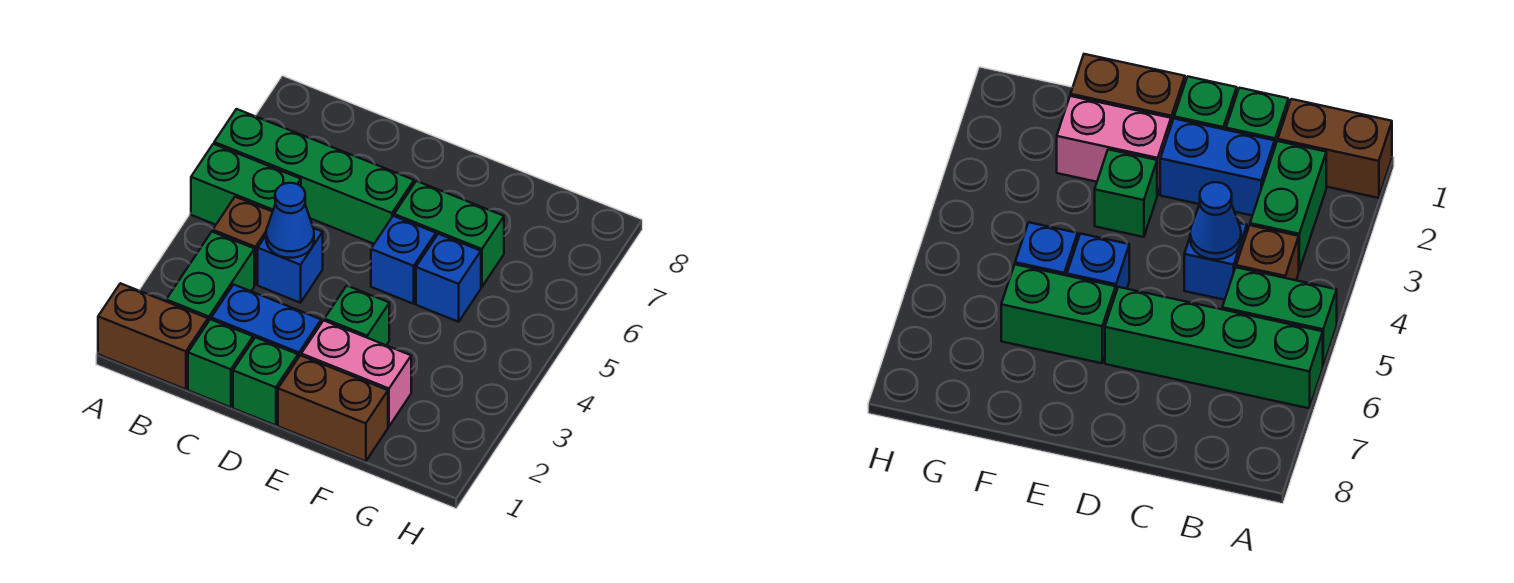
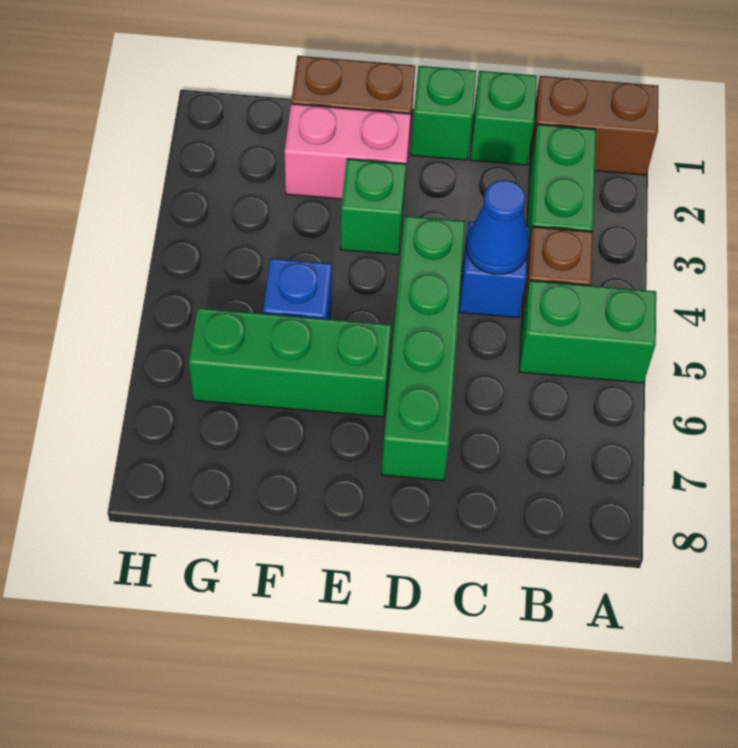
green 1x4 brick [214,109,414,244] -> green 1x4 brick turned to [382,216,465,481]
blue 1x2 brick [211,284,321,358] -> none
blue 1x1 brick [371,216,436,304] -> none
green 1x2 brick [394,181,504,287] -> green 1x3 brick [189,308,391,417]

